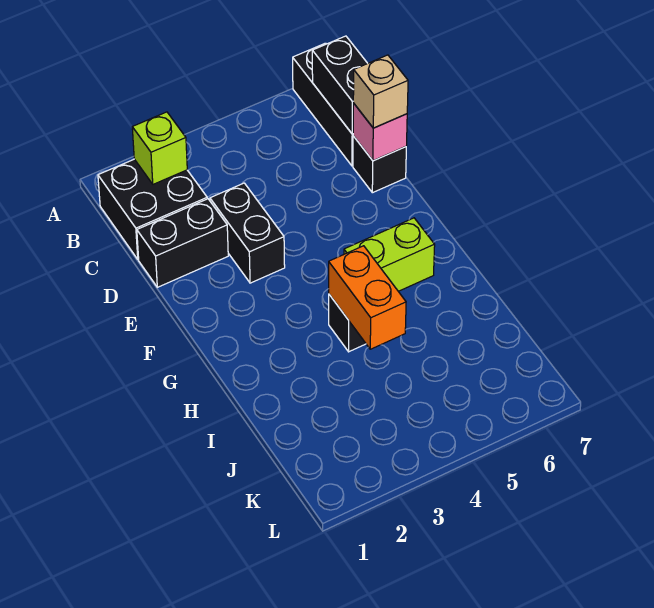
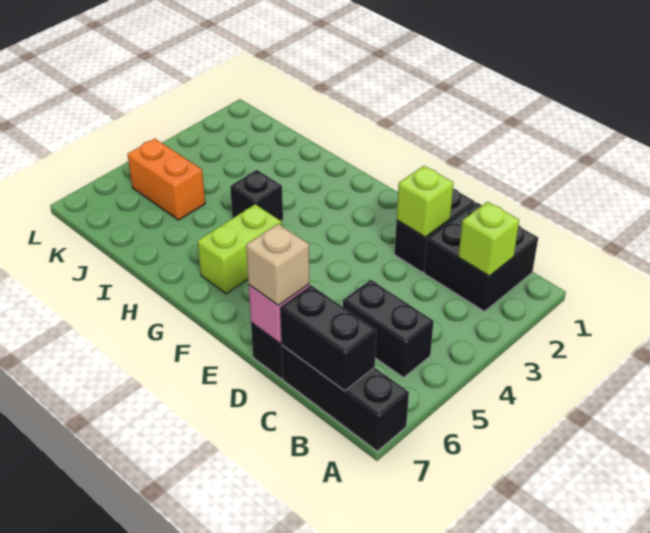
none -> lime 1x1 brick [397,166,454,237]
black 1x2 brick [210,183,285,283] -> black 1x2 brick moved to [343,280,434,377]
orange 1x2 brick [329,246,406,349] -> orange 1x2 brick moved to [127,139,205,220]

